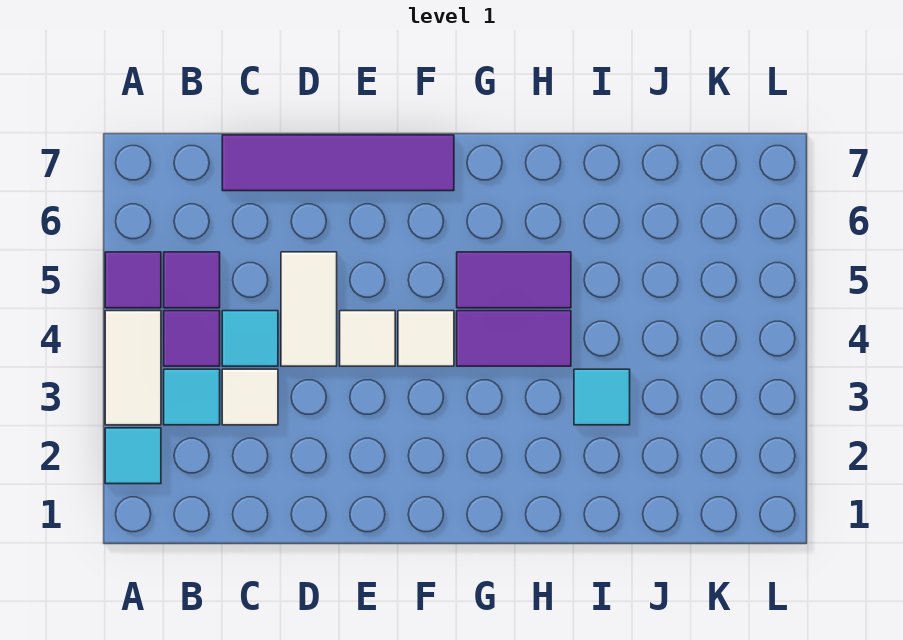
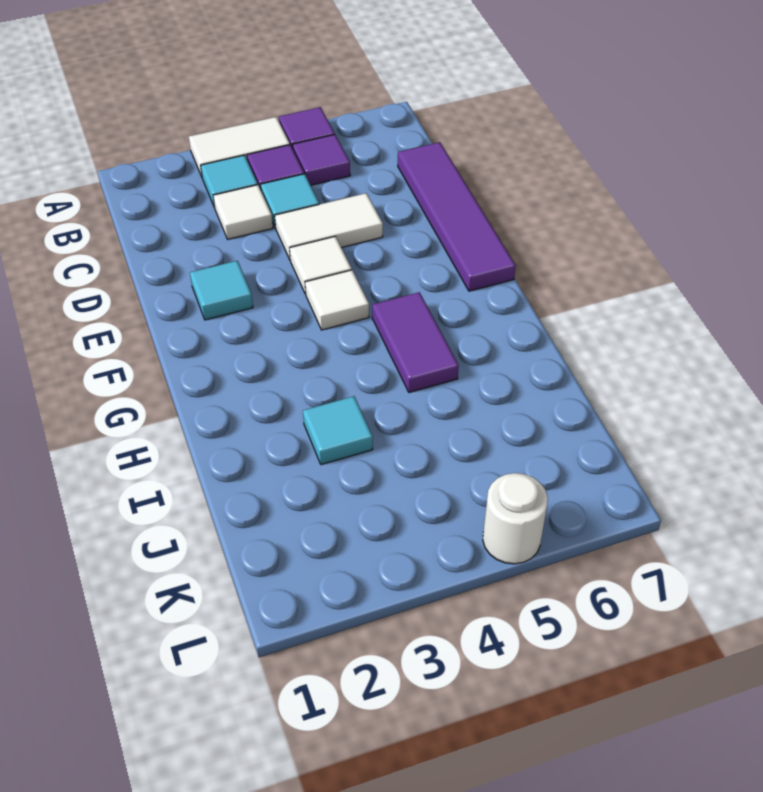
cyan 1x1 tile [105,428,161,484] -> cyan 1x1 tile moved to [190,261,253,320]
purple 1x2 tile [457,311,571,366] -> none
none -> white 1x1 round brick [483,473,548,564]

